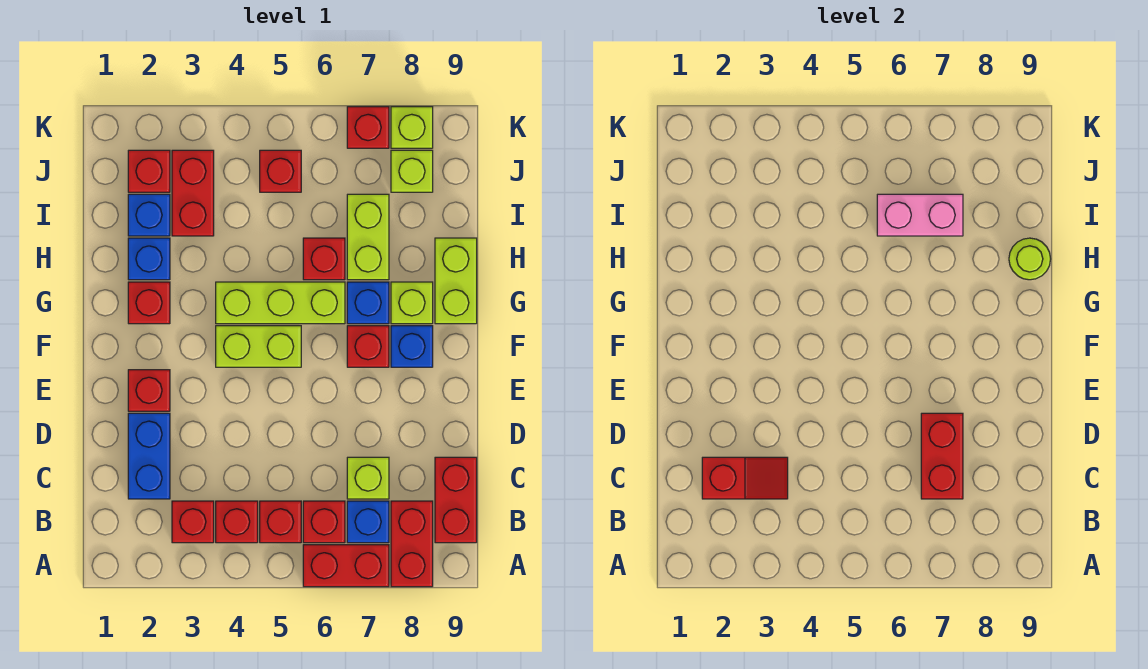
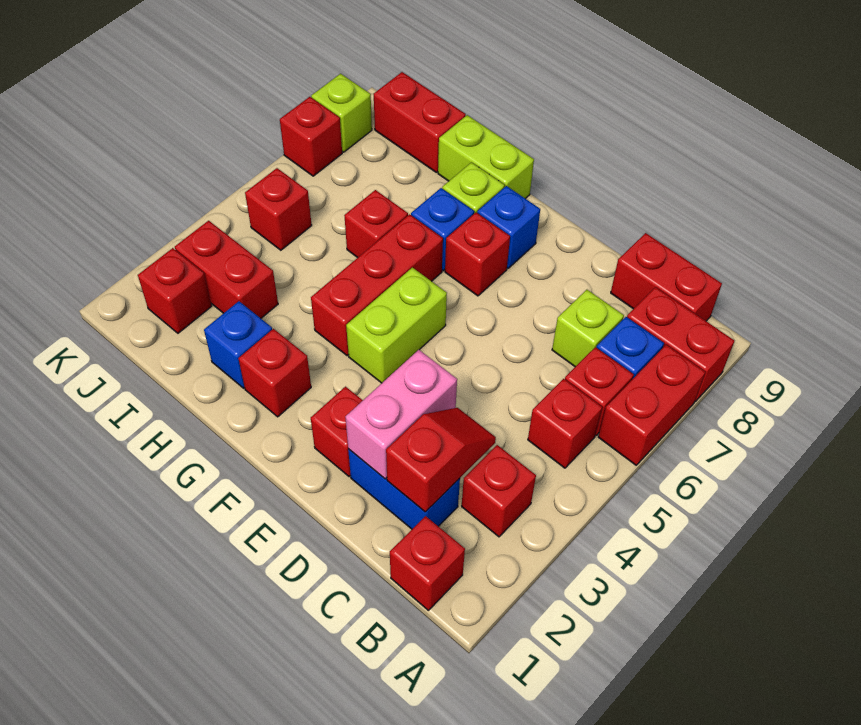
red 1x1 brick [216,501,258,543] -> red 1x1 brick moved to [390,516,465,610]
red 1x2 brick [921,413,963,499] -> red 1x2 brick moved to [374,72,466,172]
lime 1x3 brick [216,282,345,324] -> red 1x3 brick [311,214,443,356]
lime 1x2 brick [347,194,389,280] -> none
lime 1x1 round brick [1009,238,1051,280] -> none
blue 1x1 brick [128,194,170,236] -> none
pink 1x2 brick [877,194,963,236] -> pink 1x2 brick moved to [345,350,457,479]
lime 1x1 brick [391,150,433,192] -> none

